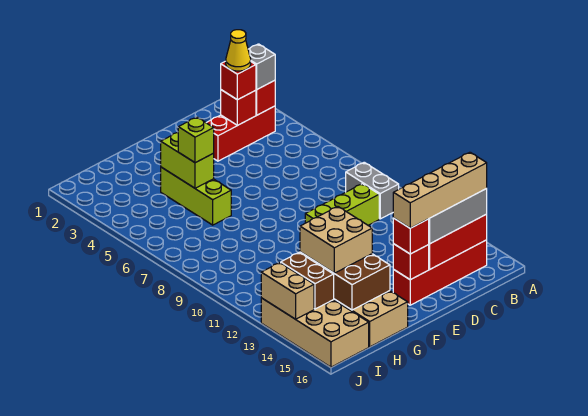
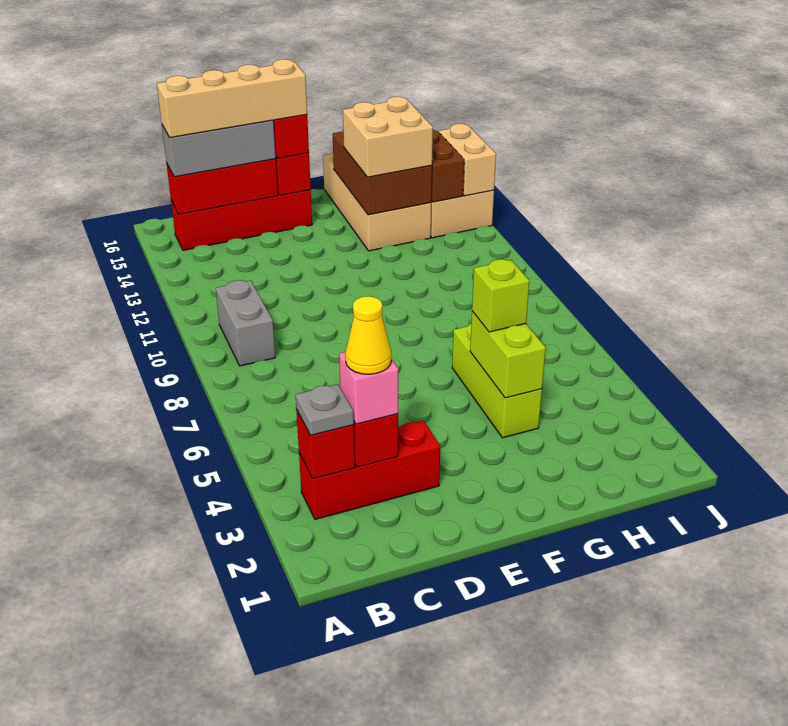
grey 1x1 brick [248,44,275,89] -> grey 1x1 plate [296,384,354,435]
red 1x1 brick [221,61,256,100] -> pink 1x1 brick [339,352,398,424]
lime 1x3 brick [305,184,379,225] -> none

